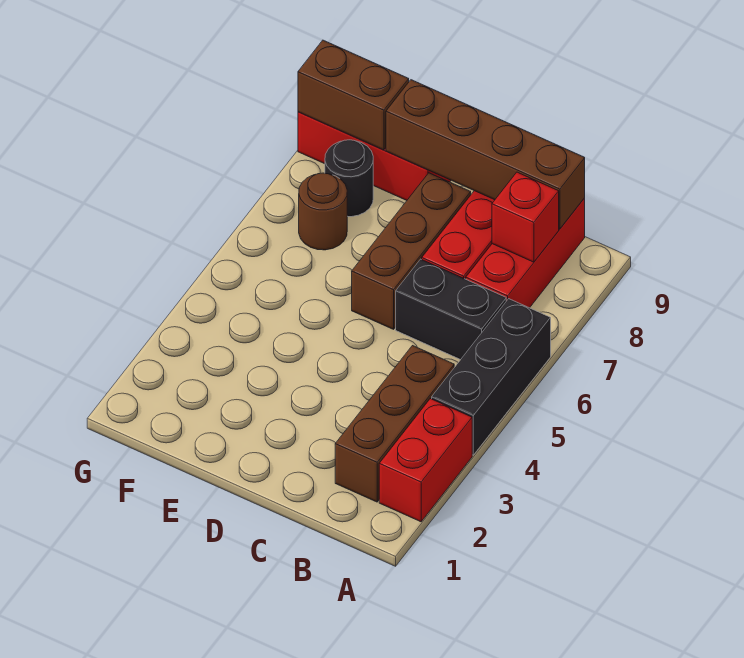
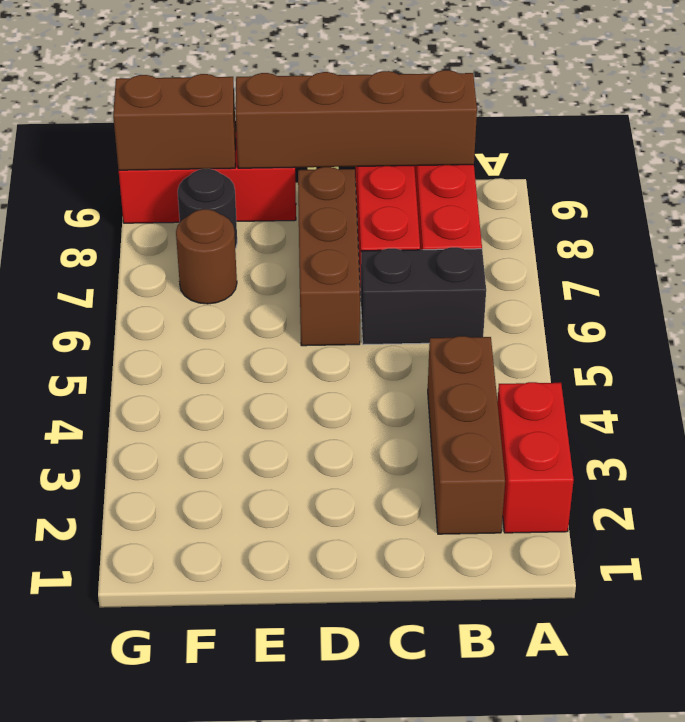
black 1x3 brick [432,299,551,455] -> none
red 1x1 brick [492,172,559,262] -> none

